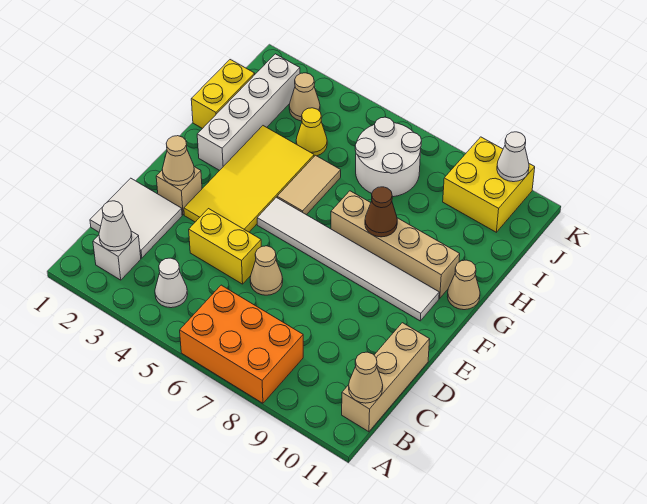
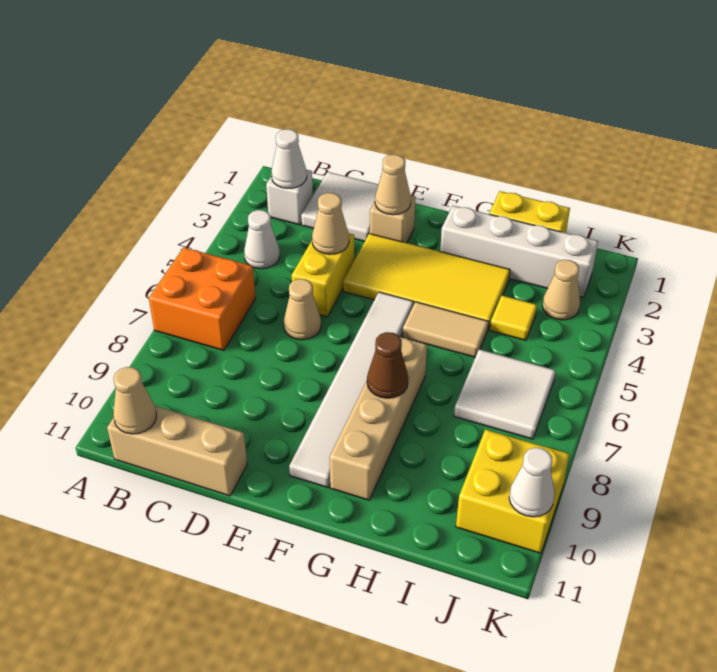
orange 2x3 brick [180,285,303,403] -> orange 2x2 brick [149,247,256,350]
tan 1x1 cone [447,260,480,310] -> tan 1x1 cone moved to [312,193,349,254]
yellow 1x1 cone [296,108,327,156] -> yellow 1x1 tile [490,295,537,341]
white 2x2 round brick [355,117,422,197] -> white 2x2 tile [454,349,556,439]

